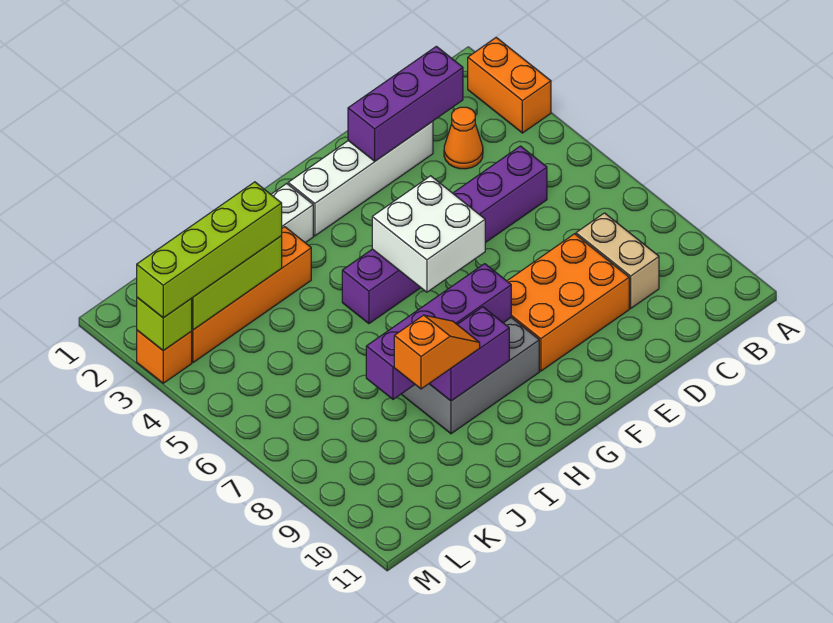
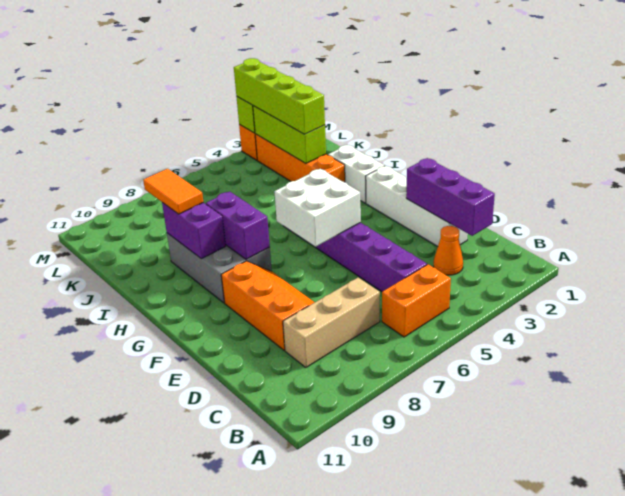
orange 1x2 brick [468,38,551,133] -> orange 1x2 brick moved to [382,264,451,337]
tan 1x2 brick [576,213,659,308] -> tan 1x3 brick [283,278,380,367]
orange 2x3 brick [507,234,629,371] -> orange 2x3 slope [221,261,315,350]
purple 1x4 brick [366,264,511,399] -> purple 1x2 brick [206,191,270,259]
orange 1x2 slope [394,315,480,389] -> orange 1x2 tile [143,169,203,214]

